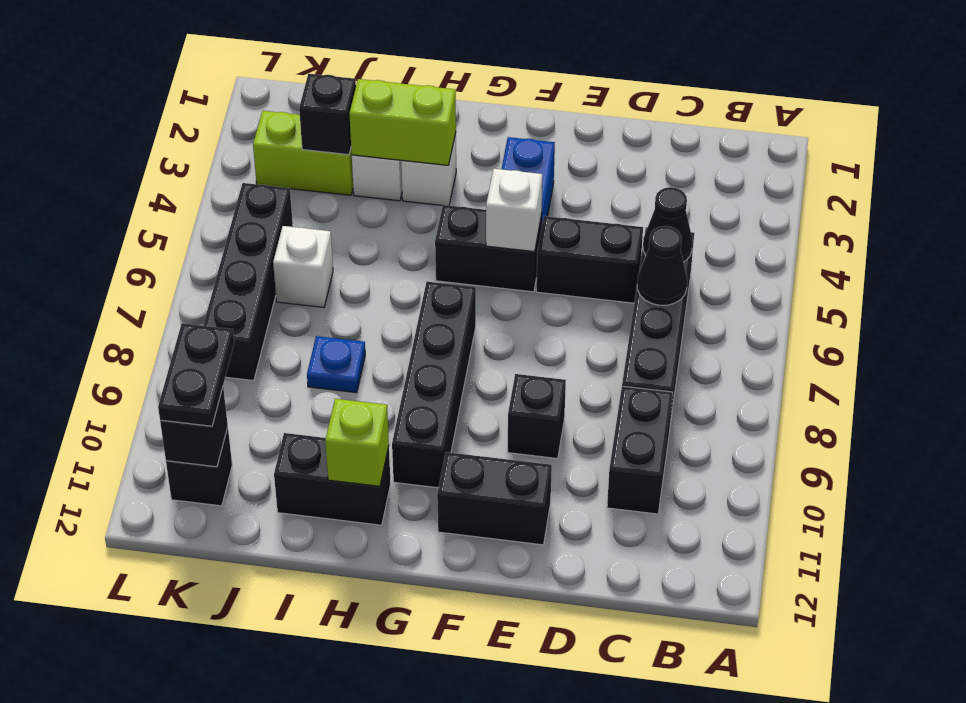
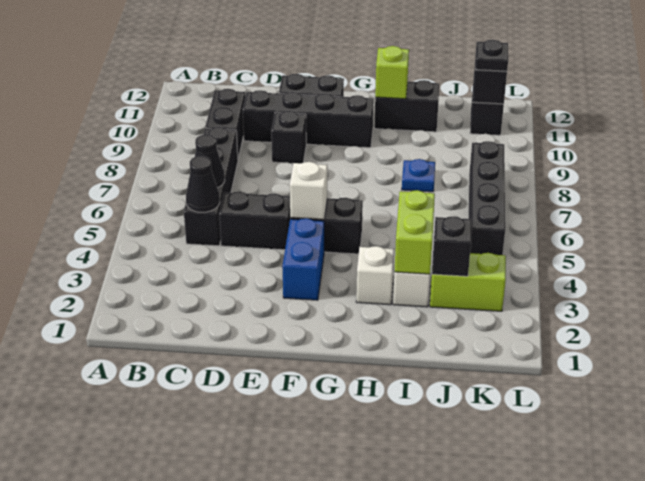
black 1x4 brick [392,282,476,488] -> black 1x4 brick turned to [243,90,374,148]
lime 1x2 brick [349,79,456,165] -> lime 1x2 brick turned to [394,190,435,274]
white 1x1 brick [273,226,333,307] -> none
black 1x2 plate [158,323,234,426] -> black 1x1 plate [475,40,508,71]

